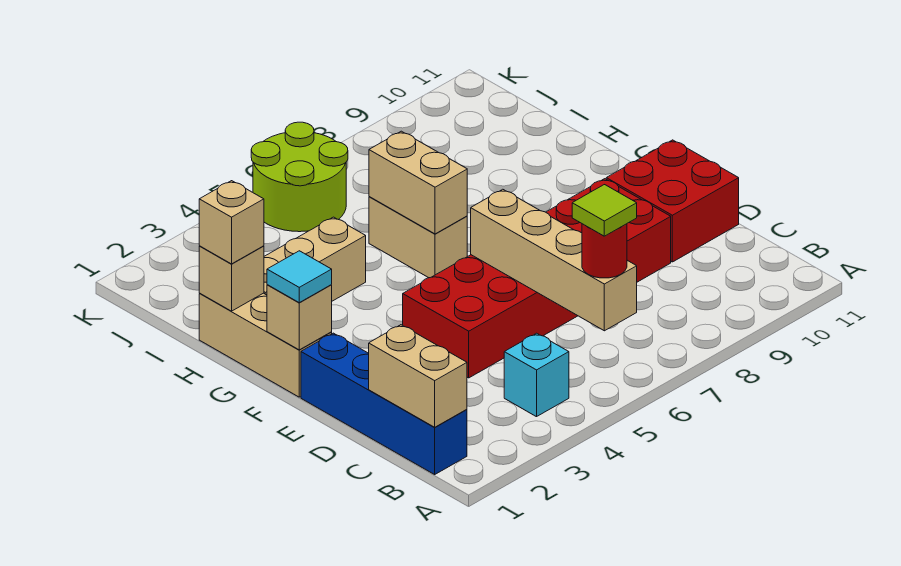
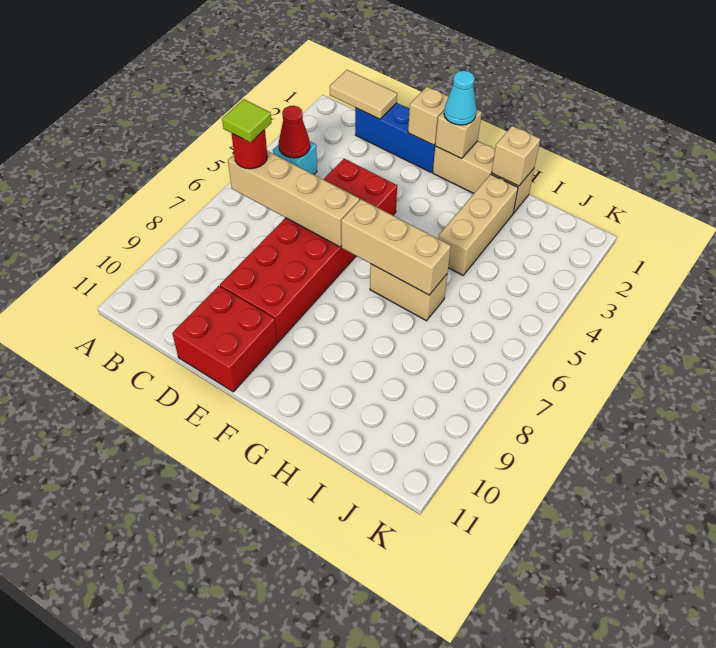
blue 1x4 brick [301,333,467,474] -> blue 1x3 brick [355,103,435,172]
tan 1x2 brick [369,325,467,427] -> tan 1x2 tile [330,70,397,119]
none -> red 1x1 cone [279,106,310,158]
cyan 1x1 tile [267,251,332,303] -> cyan 1x1 cone [444,71,476,125]
tan 1x2 brick [369,131,467,234] -> tan 1x3 brick [341,199,451,295]
tan 1x1 brick [199,181,264,264] -> tan 1x1 brick moved to [408,87,448,145]
lime 2x2 round brick [251,122,348,232] -> none

